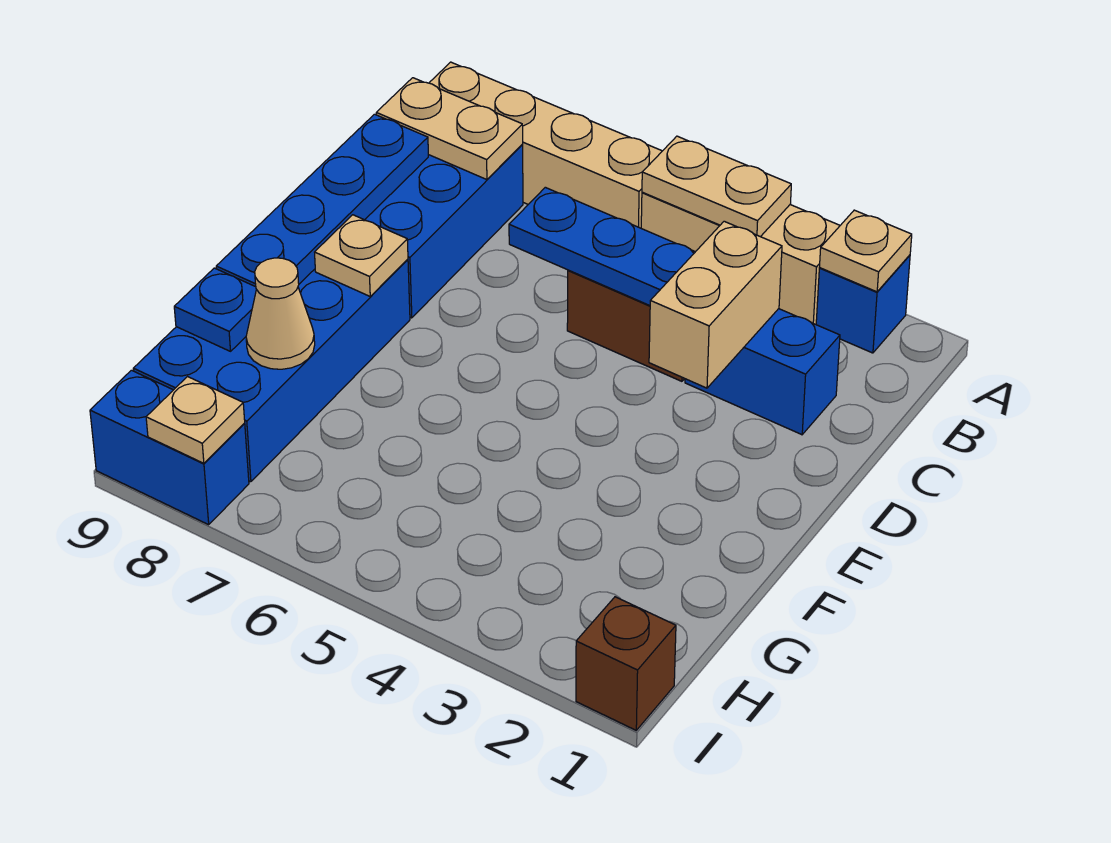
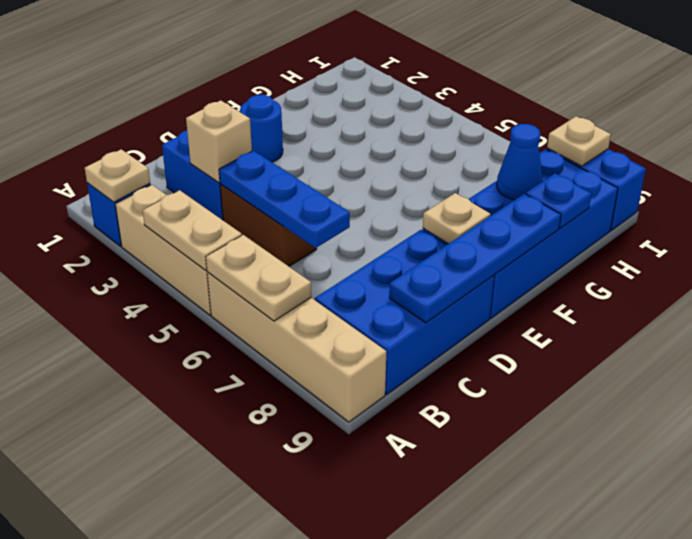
tan 1x2 plate [376,78,523,180] -> tan 1x2 plate moved to [206,235,311,321]
tan 1x2 brick [649,221,782,388] -> tan 1x1 brick [186,100,252,183]
none -> blue 1x1 round brick [240,95,283,162]
tan 1x1 cone [246,258,315,369] -> blue 1x1 cone [497,124,543,200]
brown 1x1 brick [576,597,676,730] -> none

